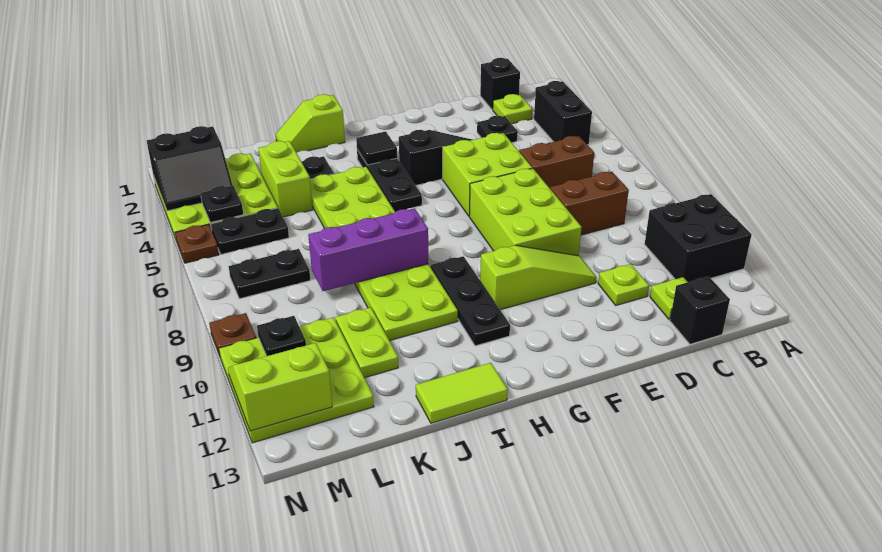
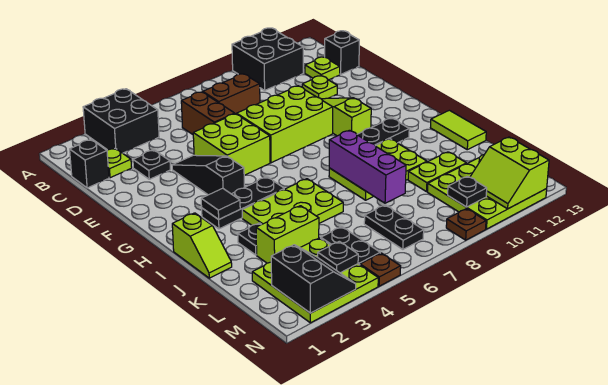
black 1x2 brick [534,81,592,145] -> black 2x2 brick [83,89,159,153]
brown 1x2 brick [550,172,629,235] -> brown 1x2 brick turned to [203,74,260,114]

